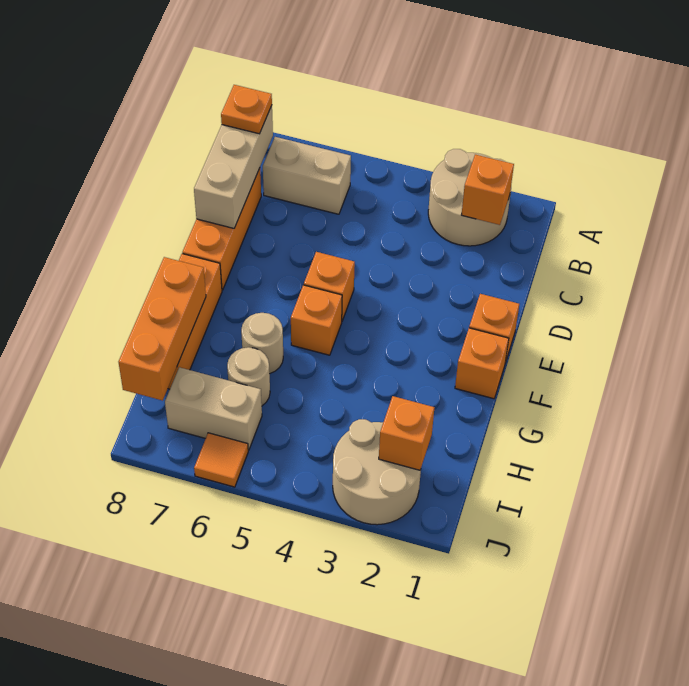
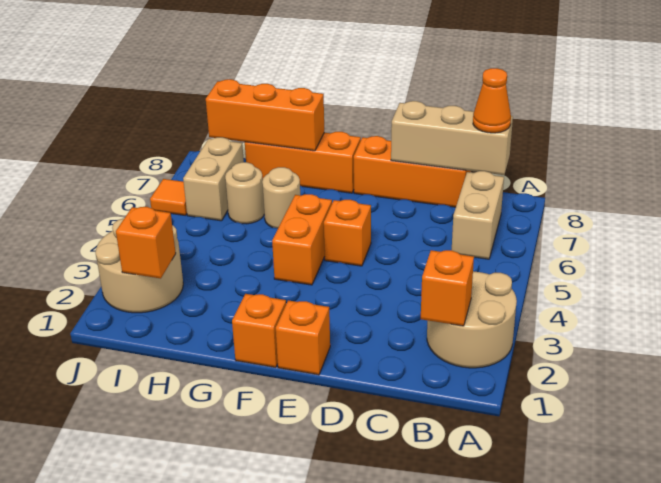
orange 1x1 plate [221,85,272,134] -> orange 1x1 cone [473,68,511,133]
orange 1x1 brick [291,285,342,355] -> orange 1x2 brick [272,194,332,285]

